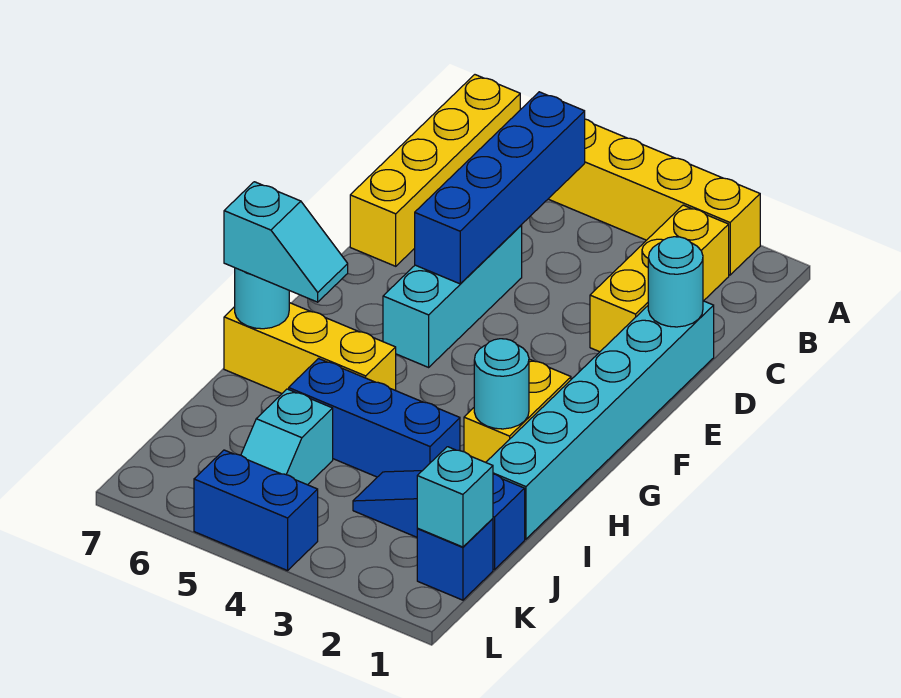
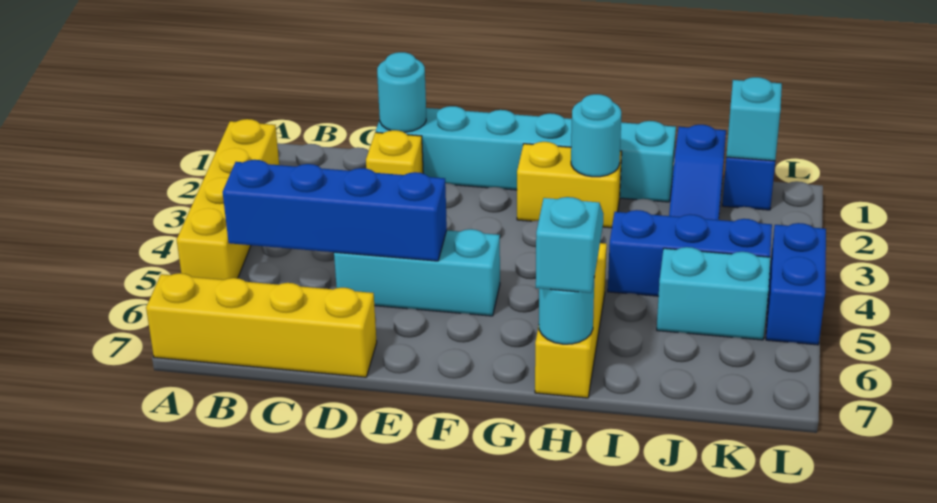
yellow 1x3 brick [590,205,729,352] -> yellow 1x1 brick [366,130,423,175]
blue 1x3 brick [289,359,460,477] -> blue 1x3 brick turned to [608,210,772,296]
cyan 1x2 slope [241,389,333,485] -> cyan 1x2 brick [657,247,770,340]

